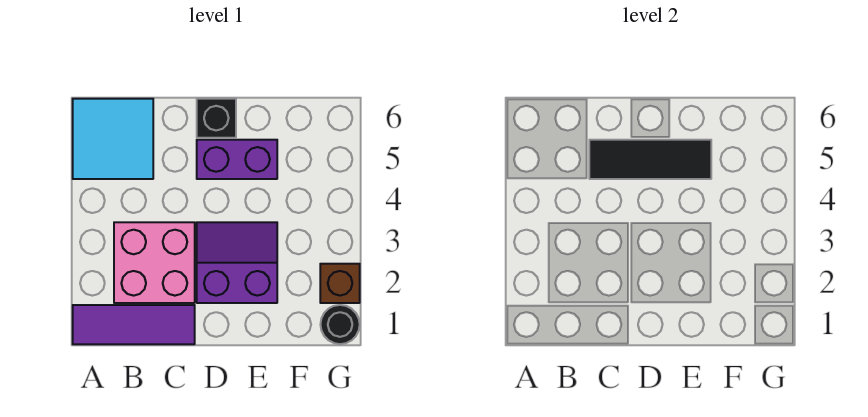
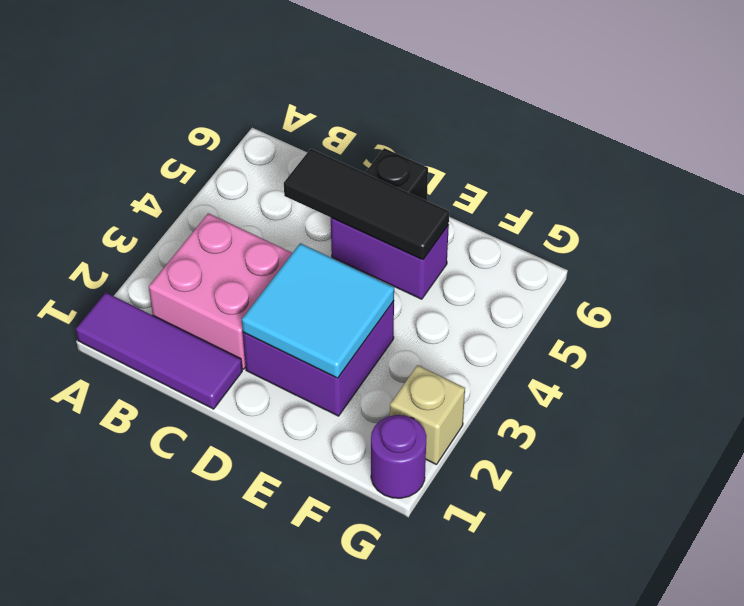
cyan 2x2 tile [73,99,153,179] -> cyan 2x2 tile moved to [242,243,394,378]
purple 2x2 slope [197,222,277,303] -> purple 2x2 brick [243,301,394,416]
black 1x1 round brick [320,305,360,344] -> purple 1x1 round brick [371,415,427,498]
brown 1x1 brick [320,264,360,303] -> tan 1x1 brick [390,365,465,465]

